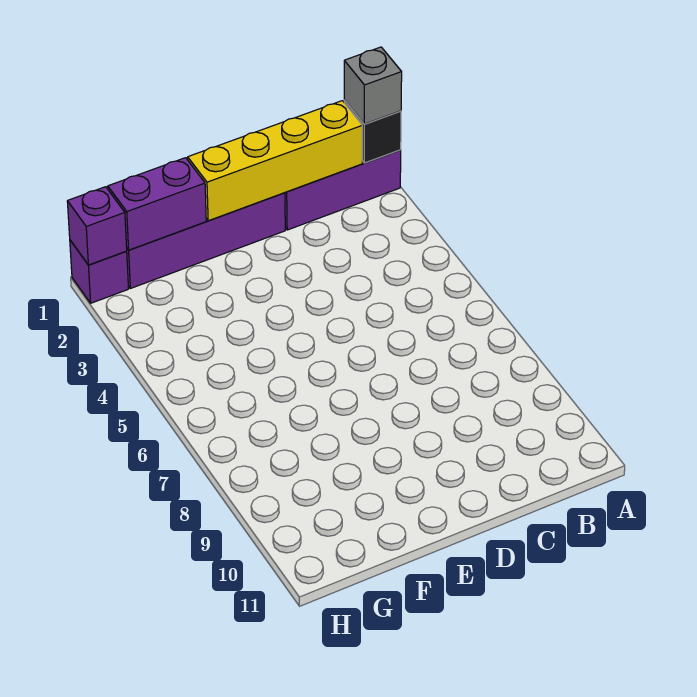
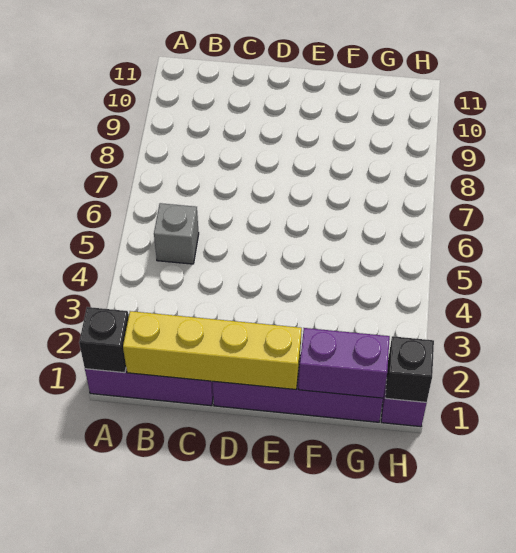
grey 1x1 brick [344,47,402,124] -> grey 1x1 brick moved to [154,203,199,264]
purple 1x1 brick [67,187,127,265] -> black 1x1 brick [385,336,434,402]

